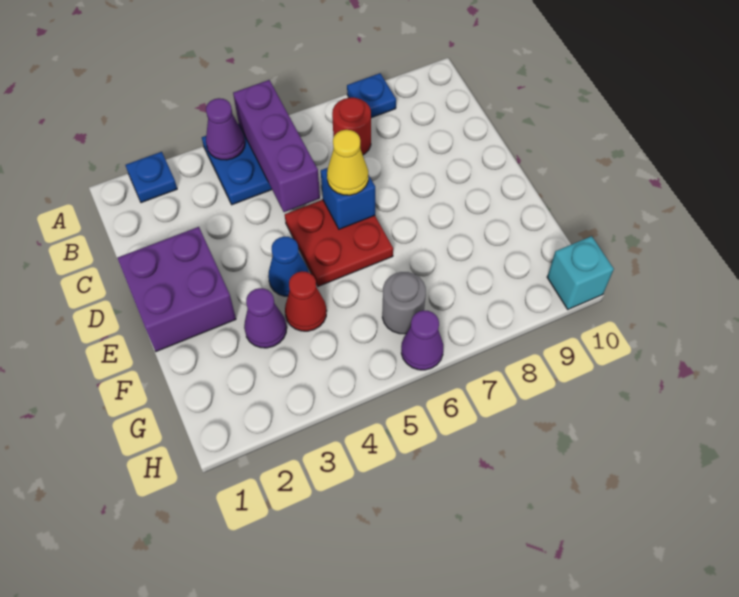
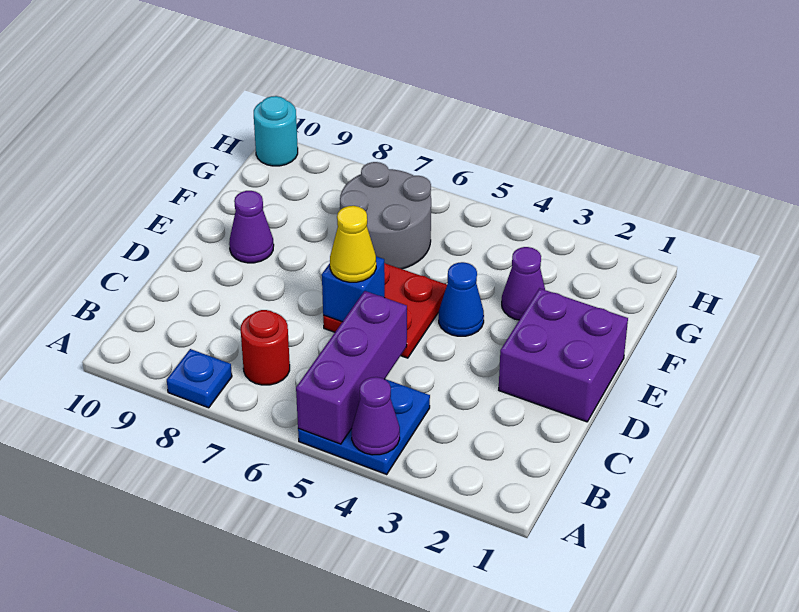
blue 1x1 plate [125,152,177,203] -> none
red 1x1 cone [285,272,327,331] -> none
grey 1x1 round brick [382,272,426,334] -> grey 2x2 round brick [340,162,431,269]
purple 1x1 cone [401,310,443,370] -> purple 1x1 cone moved to [229,191,274,263]
cyan 1x1 brick [547,236,614,309] -> cyan 1x1 round brick [254,96,298,166]

